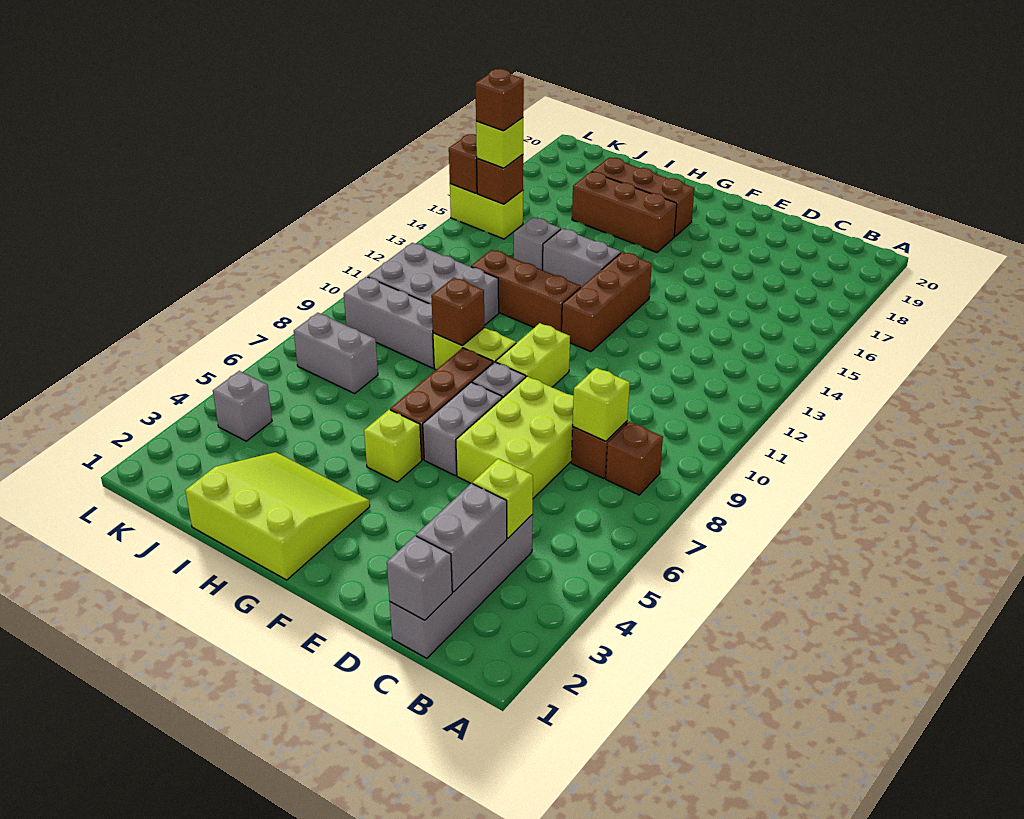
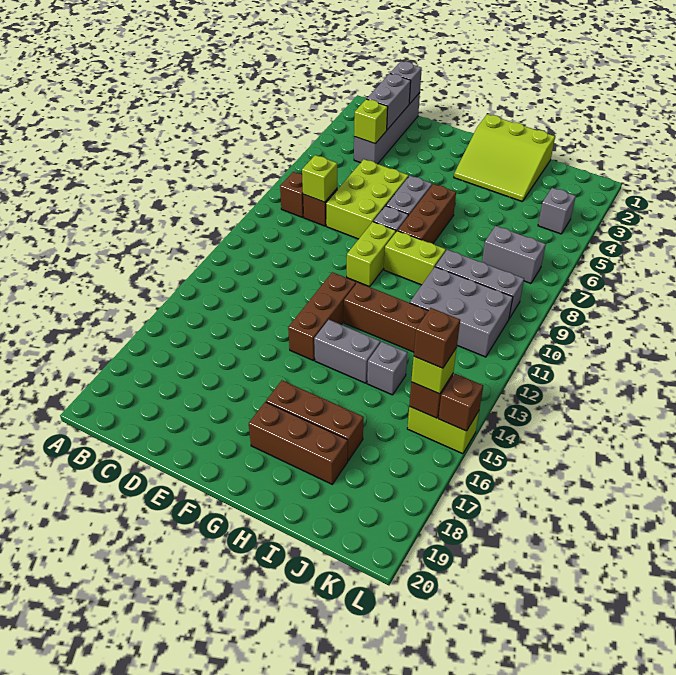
lime 1x1 brick [364,410,422,482] -> none
brown 1x1 brick [431,278,484,345] -> none

